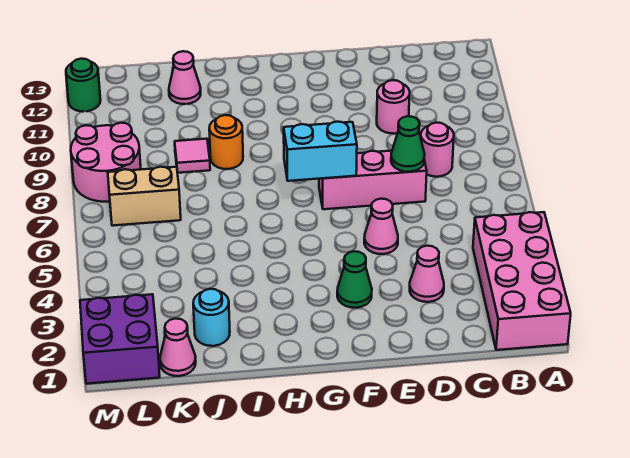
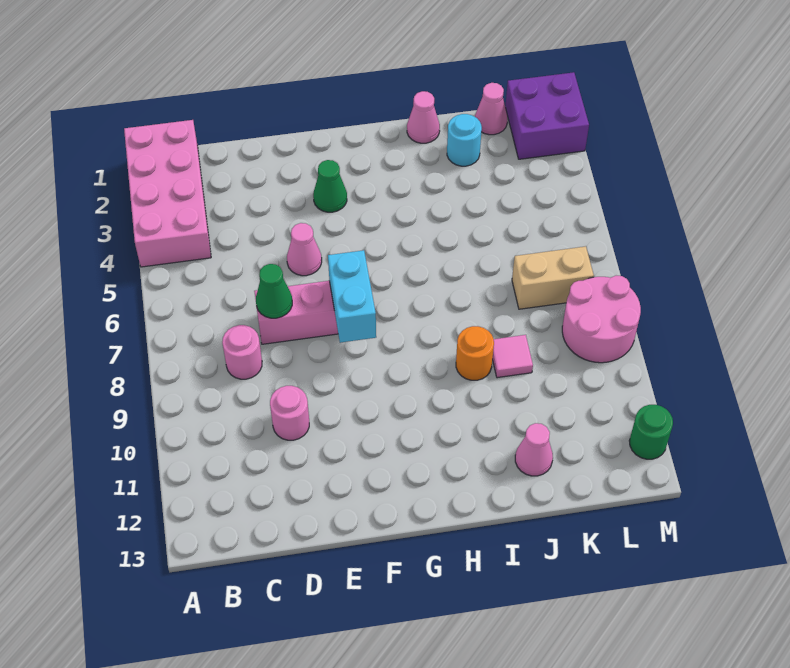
pink 1x1 cone [410,246,444,302] -> pink 1x1 cone moved to [407,91,440,143]
cyan 1x2 brick [284,122,357,181] -> cyan 1x2 brick turned to [328,250,376,343]

